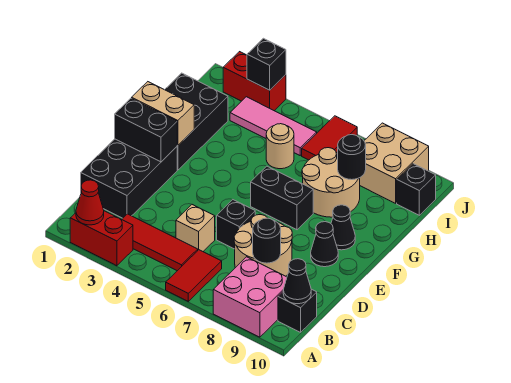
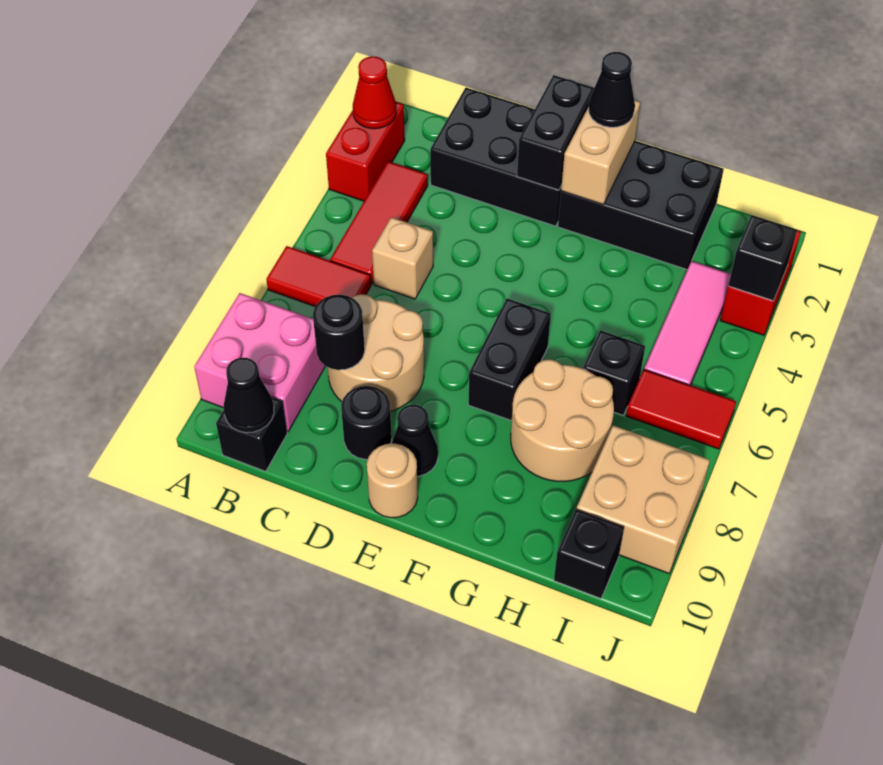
black 1x1 brick [217,200,255,249] -> black 1x1 brick moved to [583,330,645,415]
black 1x1 cone [331,205,355,250] -> black 1x1 cone moved to [588,52,635,127]
tan 1x1 round brick [266,124,294,169] -> tan 1x1 round brick moved to [367,444,418,518]
black 1x1 round brick [338,135,366,180] -> black 1x1 round brick moved to [341,386,392,459]

